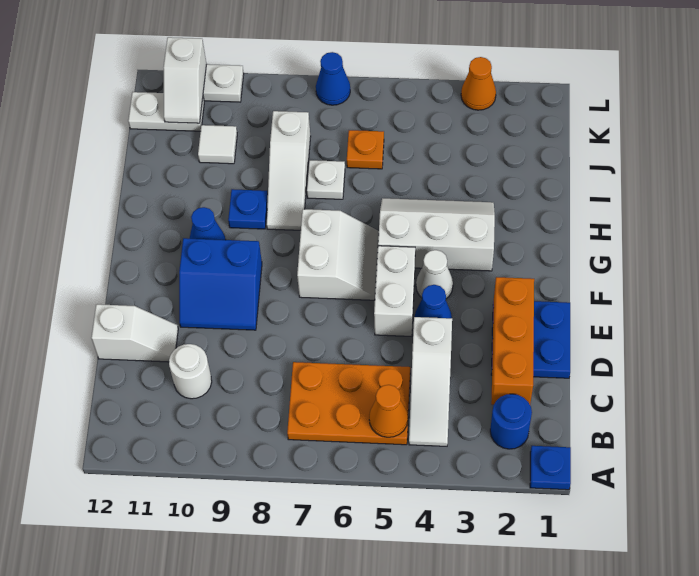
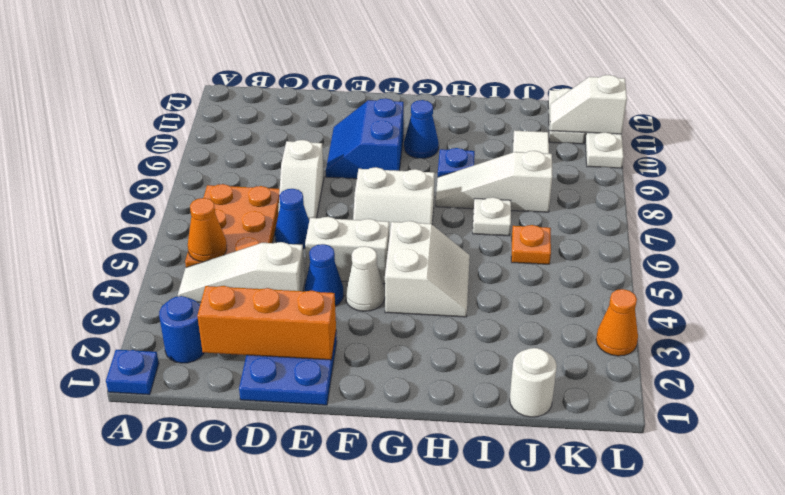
white 1x1 round brick [169,344,212,399] -> white 1x1 round brick moved to [510,348,557,417]
white 1x2 slope [91,304,178,362] -> white 1x2 slope moved to [278,140,324,220]
white 2x3 slope [378,198,495,271] -> white 2x2 slope [385,221,470,317]
blue 1x1 cone [316,52,350,105] -> blue 1x1 cone moved to [275,189,309,249]

